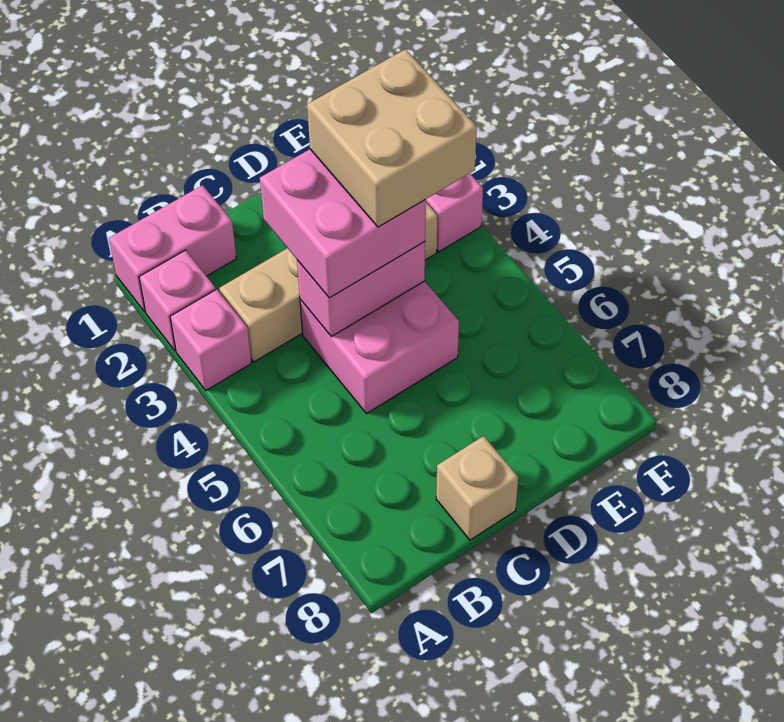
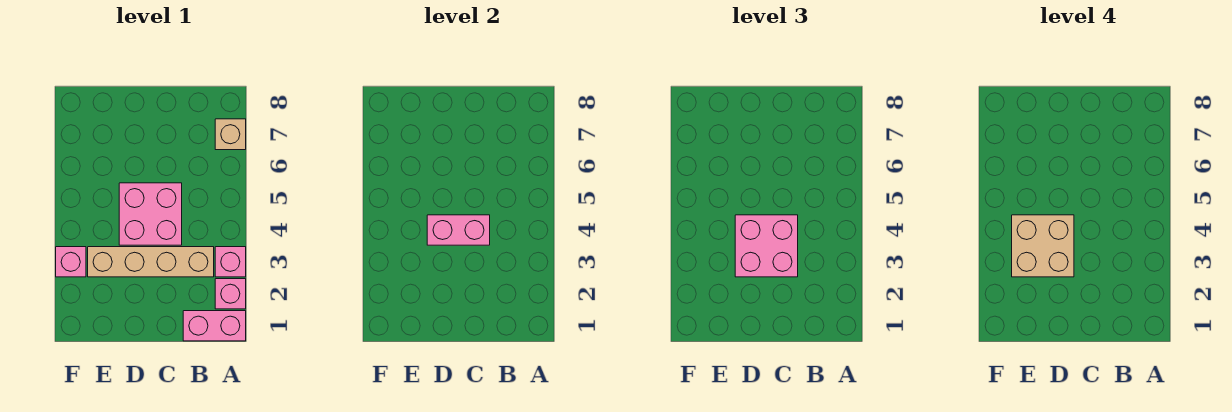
tan 1x1 brick [436,436,518,540] -> tan 1x1 brick moved to [215,119,246,150]

